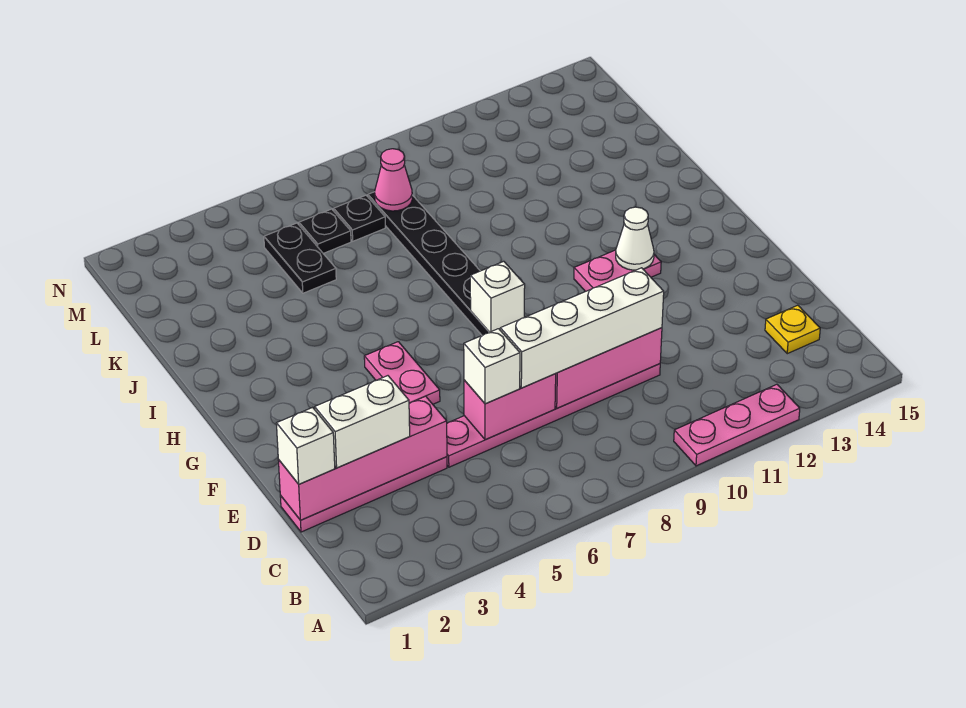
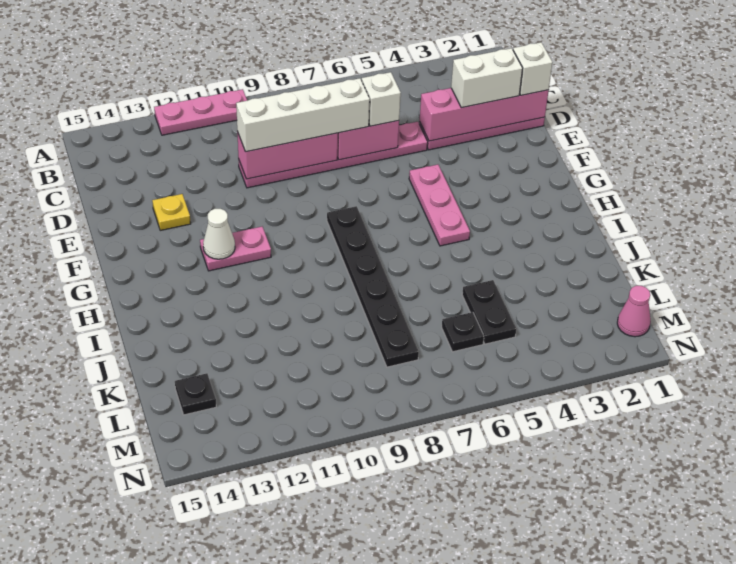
yellow 1x1 plate [765,305,820,354] -> yellow 1x1 plate moved to [152,194,191,230]
pink 1x2 plate [364,342,440,404] -> pink 1x3 plate [409,165,470,246]
white 1x1 brick [470,261,525,332] -> none
black 1x1 plate [333,195,385,241] -> black 1x1 plate moved to [175,373,216,415]
pink 1x1 cone [375,149,412,211] -> pink 1x1 cone moved to [617,286,650,337]

